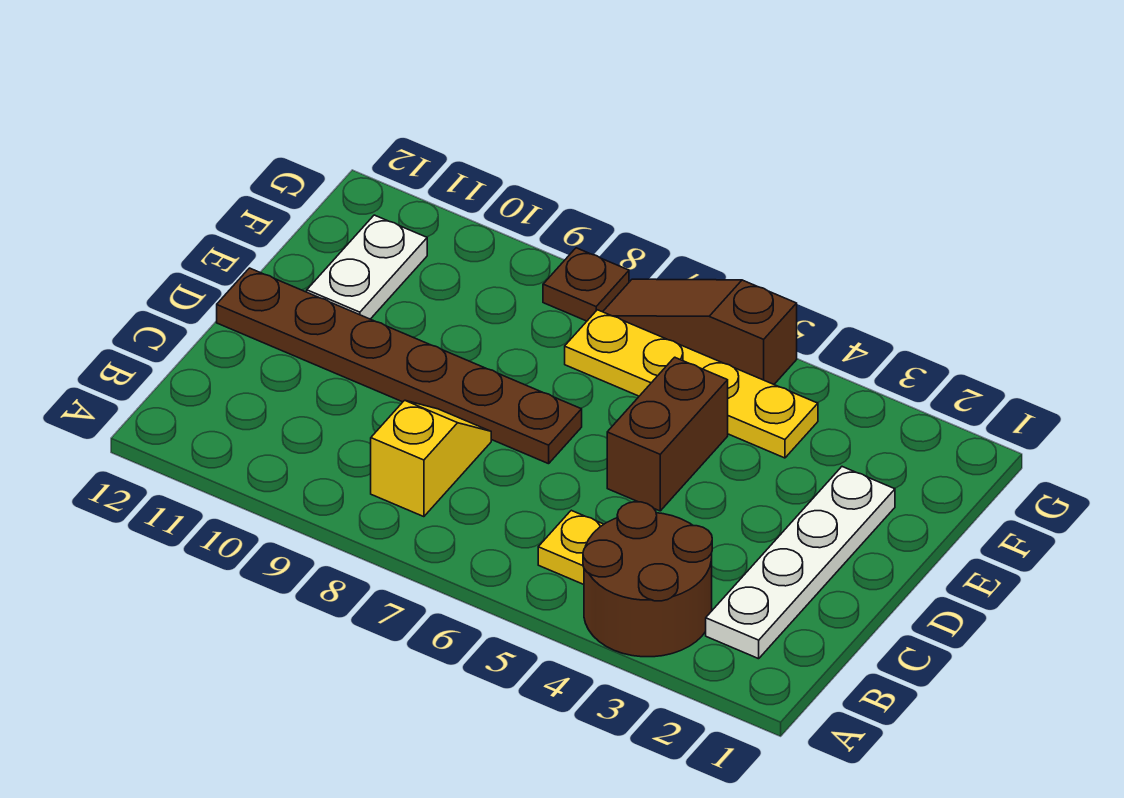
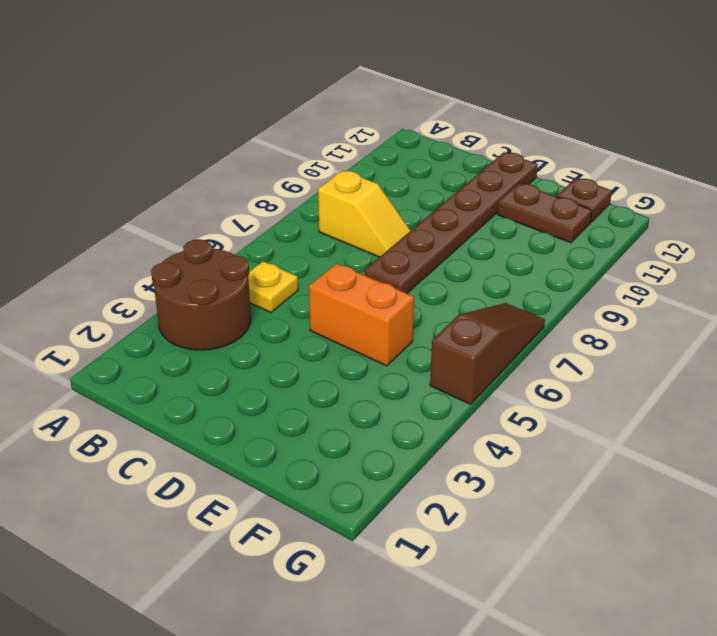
white 1x4 plate [706,467,895,659] -> none
brown 1x2 brick [607,357,728,511] -> orange 1x2 brick [309,263,414,366]
white 1x2 plate [307,215,427,319] -> brown 1x2 plate [497,183,592,243]
yellow 1x4 plate [565,310,818,458] -> none
brown 1x1 plate [543,248,629,321] -> brown 1x1 plate moved to [557,178,612,222]

